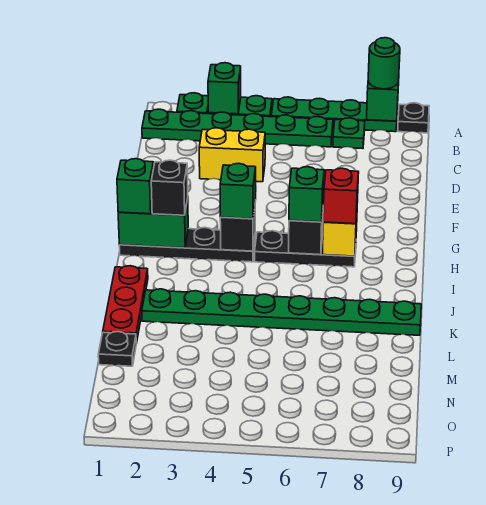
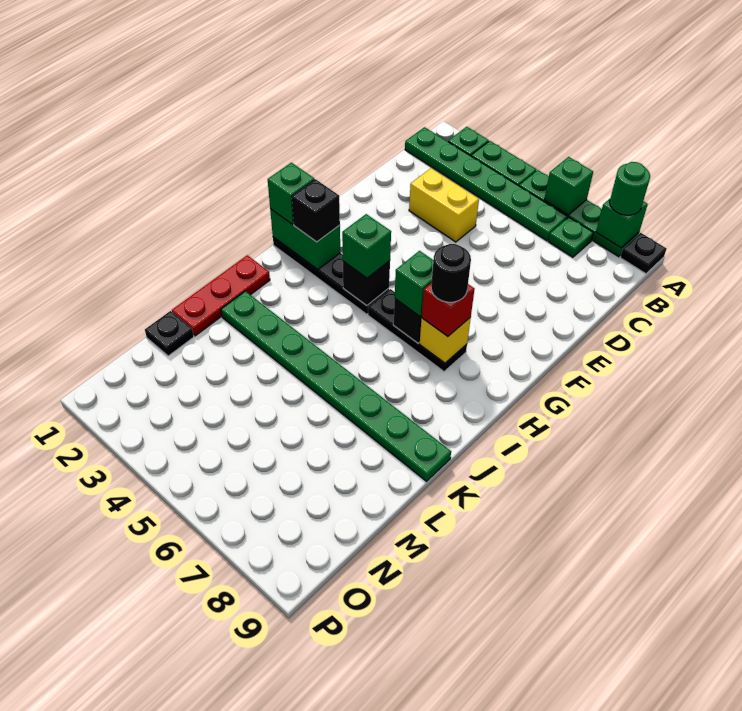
green 1x1 brick [208,63,241,114] -> green 1x1 brick moved to [544,157,593,215]
none -> black 1x1 round brick [431,244,471,302]

